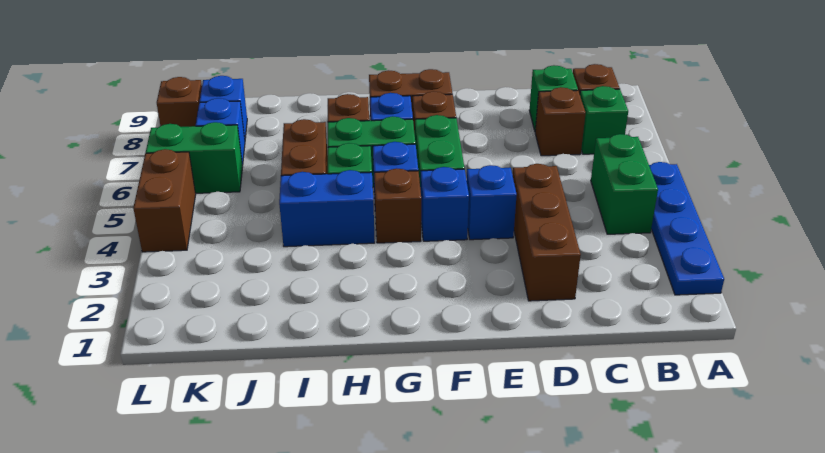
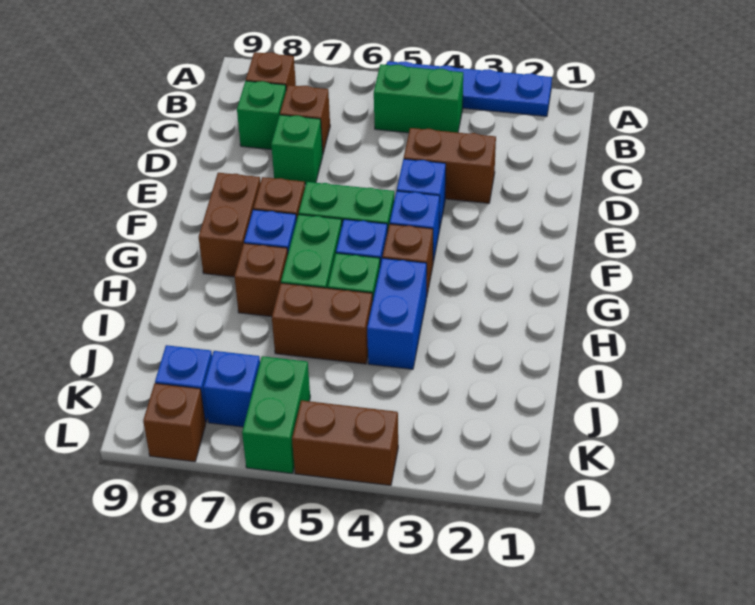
green 1x1 brick [580,86,628,154] -> green 1x1 brick moved to [271,115,323,184]
brown 1x3 brick [512,164,581,301] -> brown 1x2 brick [404,128,496,203]

